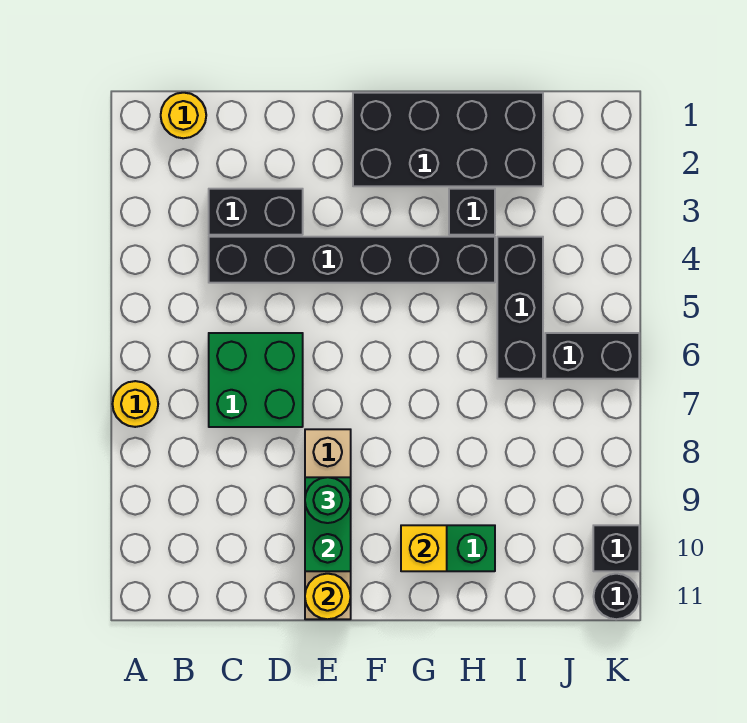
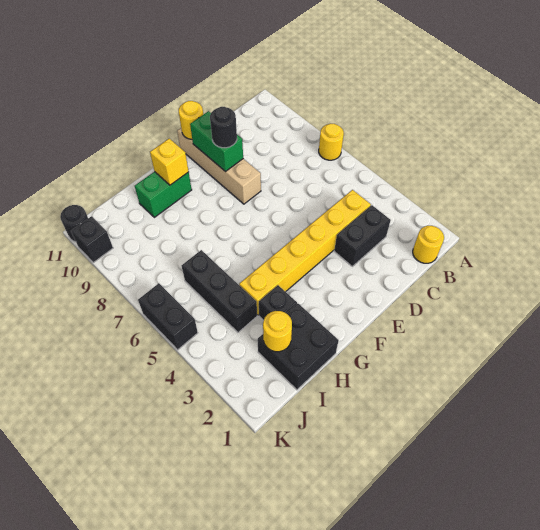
black 1x6 brick [209,237,495,283] -> yellow 1x6 brick [239,190,371,315]
green 2x2 brick [209,333,303,427] -> none
green 1x1 round brick [305,477,351,523] -> black 1x1 round brick [210,107,237,148]
black 2x4 brick [353,93,543,186] -> black 2x2 brick [258,303,339,390]
none -> yellow 1x1 round brick [263,311,292,352]
black 1x2 brick [545,333,639,379] -> black 1x2 brick turned to [138,283,198,350]

